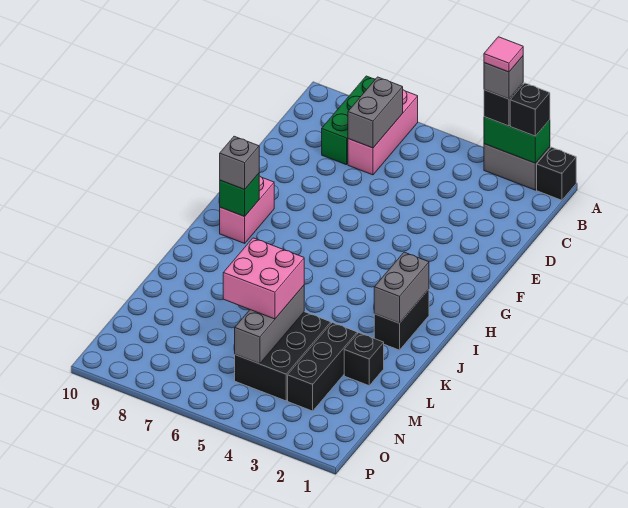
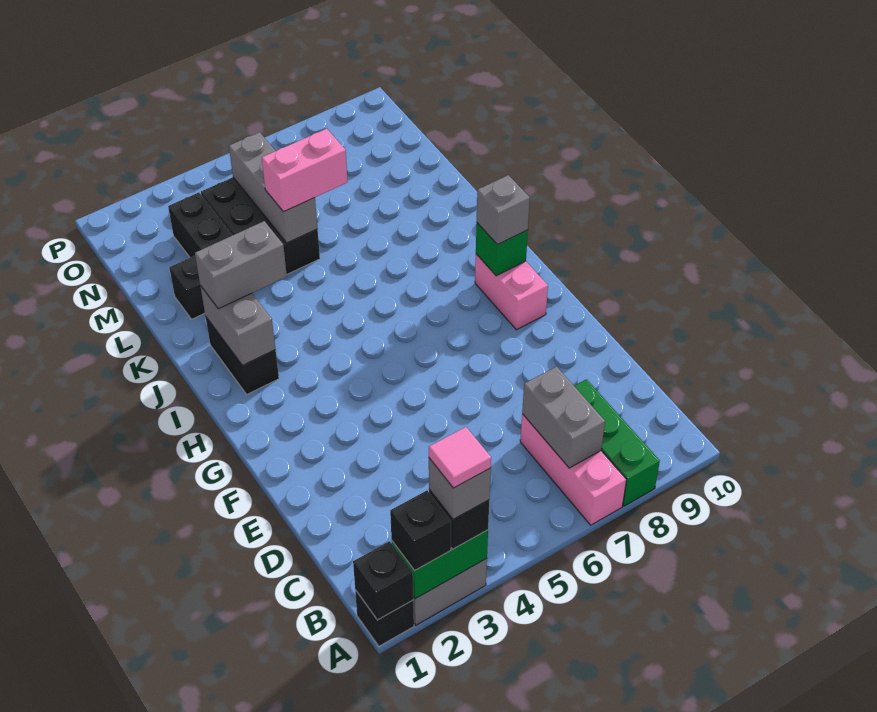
none -> black 1x1 brick [353,541,413,620]
none -> grey 1x2 brick [195,221,287,309]
pink 2x2 brick [223,238,304,319] -> pink 1x2 brick [262,129,348,212]

